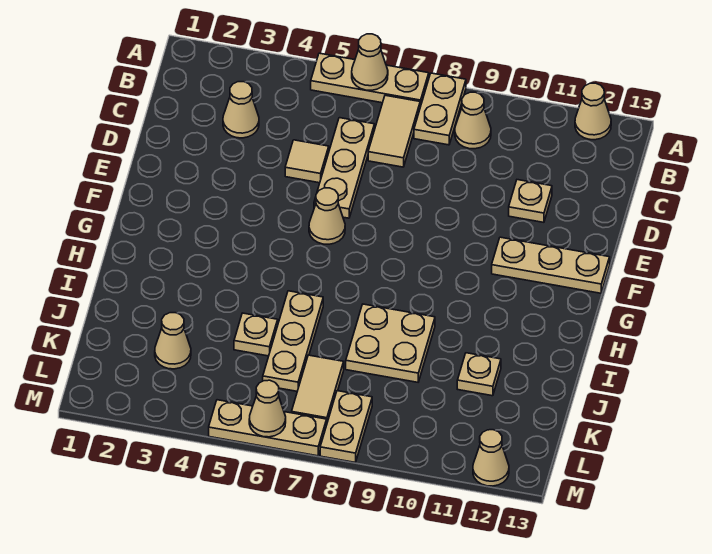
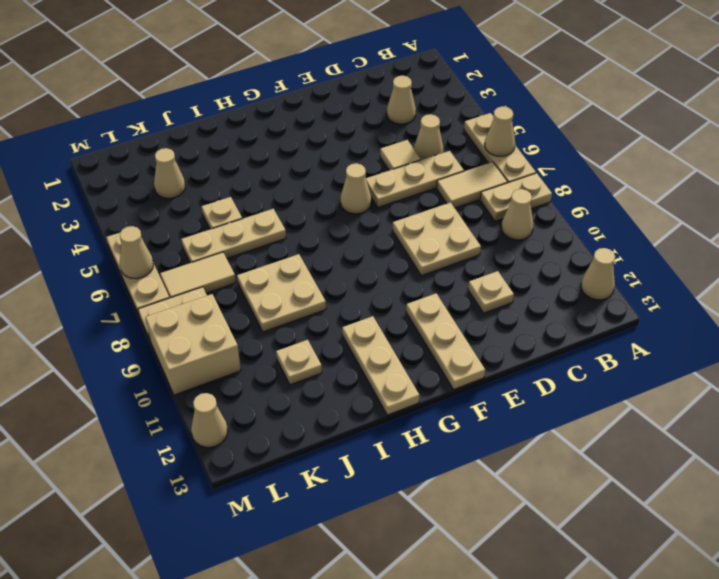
none -> tan 1x1 cone [414,114,444,160]
none -> tan 2x2 plate [393,203,481,276]
none -> tan 1x3 plate [342,316,419,415]
none -> tan 2x2 brick [146,294,241,395]

